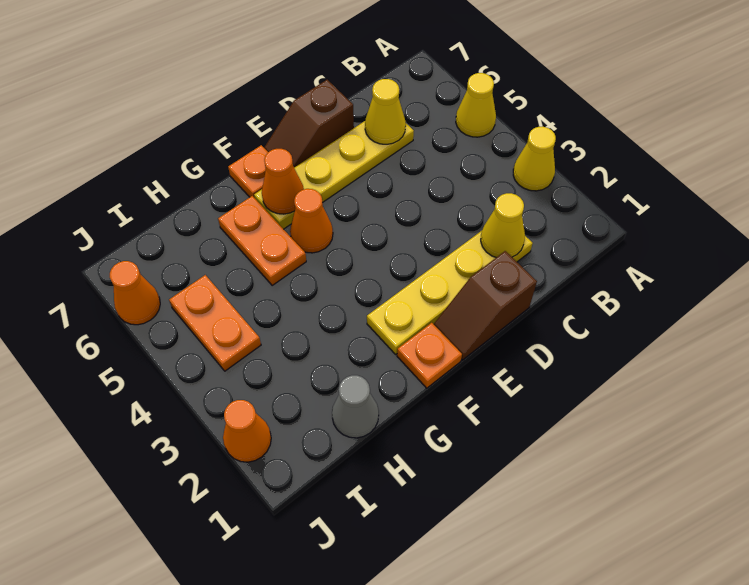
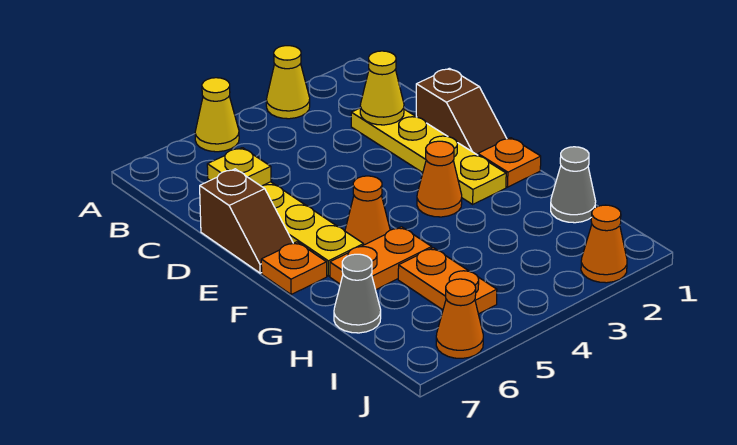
yellow 1x1 cone [365,79,406,144] -> yellow 1x1 plate [207,148,271,186]
orange 1x1 cone [262,149,304,214] -> orange 1x1 cone moved to [417,141,462,217]
none -> grey 1x1 cone [334,254,381,333]
orange 1x2 plate [169,275,261,371] -> orange 1x2 plate turned to [398,248,497,314]

